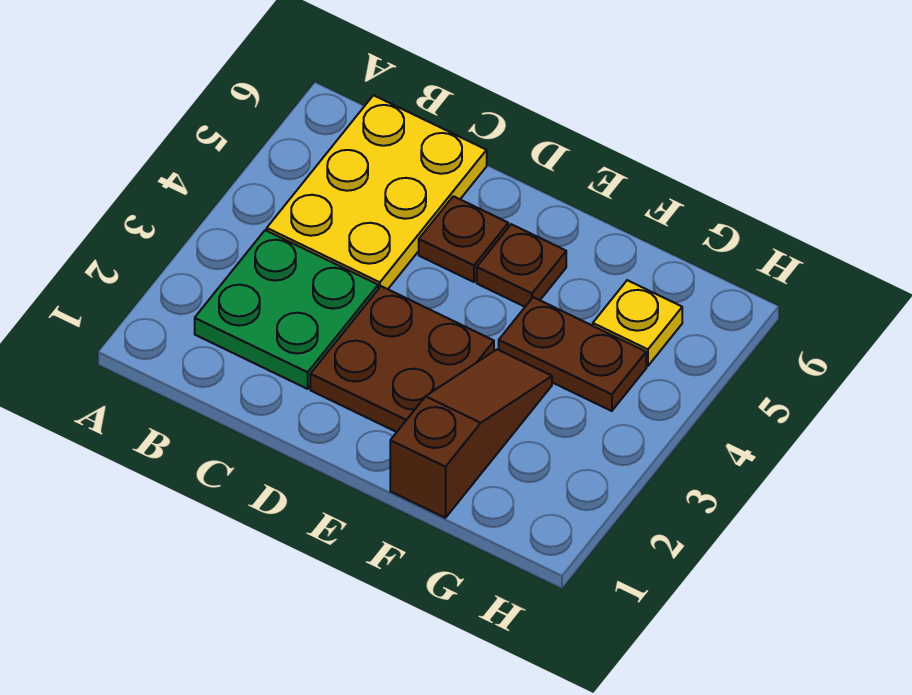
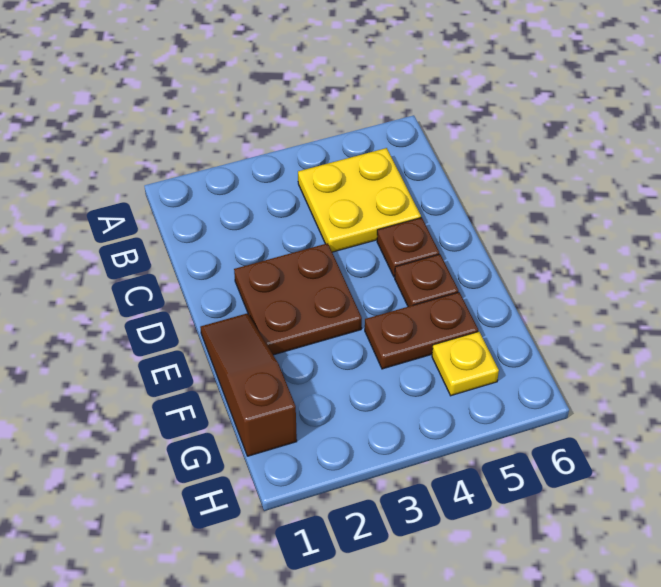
green 2x2 plate [195,230,378,389] -> none
yellow 2x3 plate [267,95,487,289] -> yellow 2x2 plate [298,148,421,252]
brown 1x3 slope [390,350,552,518] -> brown 1x3 slope turned to [200,313,297,456]
brown 1x2 plate [499,297,646,411] -> brown 1x2 plate turned to [365,292,478,369]

